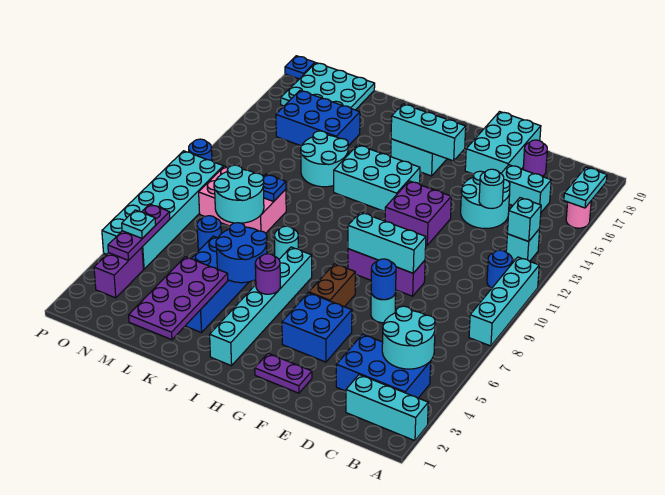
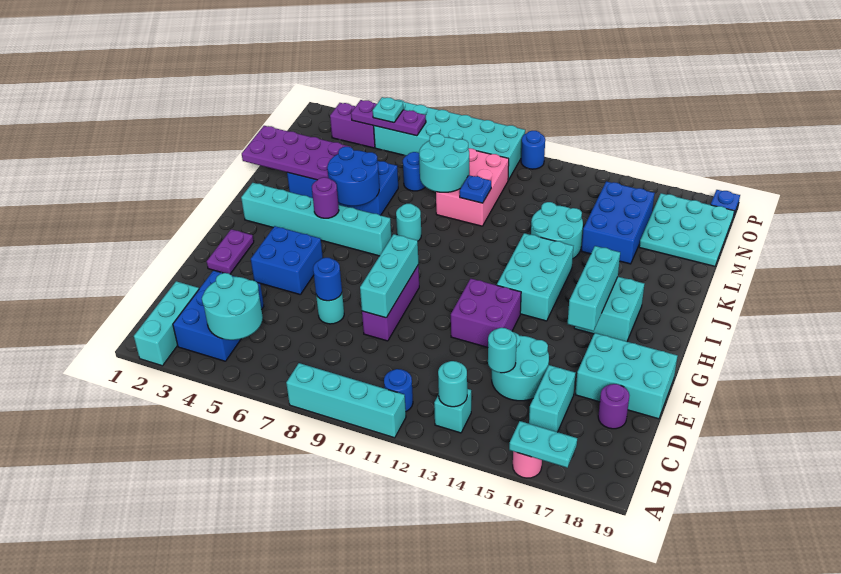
cyan 1x1 brick [507,198,541,241] -> cyan 1x1 round brick [438,361,467,407]
brown 1x2 brick [309,264,355,307] -> none

